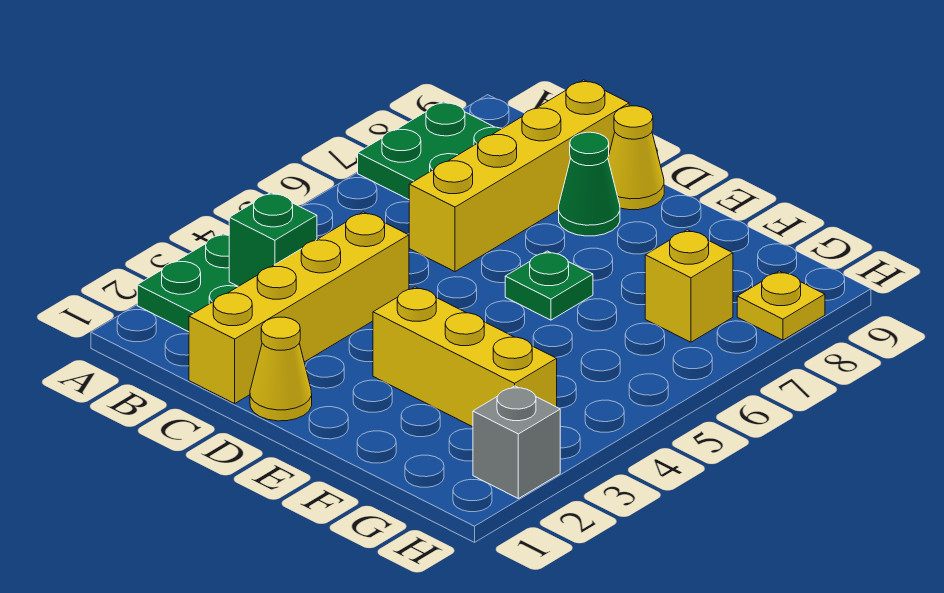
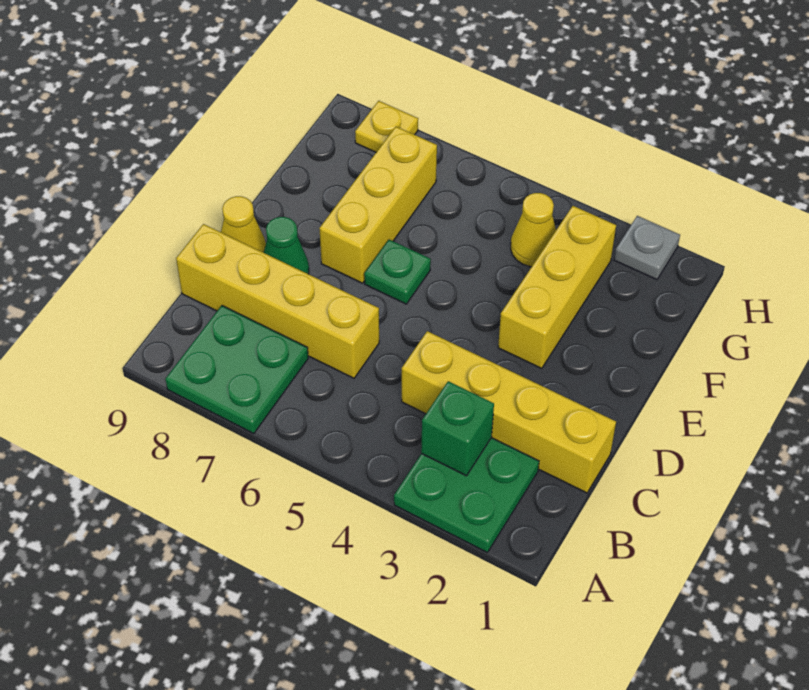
yellow 1x1 cone [250,317,312,421] -> yellow 1x1 cone moved to [511,193,556,267]
yellow 1x1 brick [645,230,733,342] -> yellow 1x3 brick [319,127,437,283]
grey 1x1 brick [473,386,560,499] -> grey 1x1 plate [614,216,680,280]

